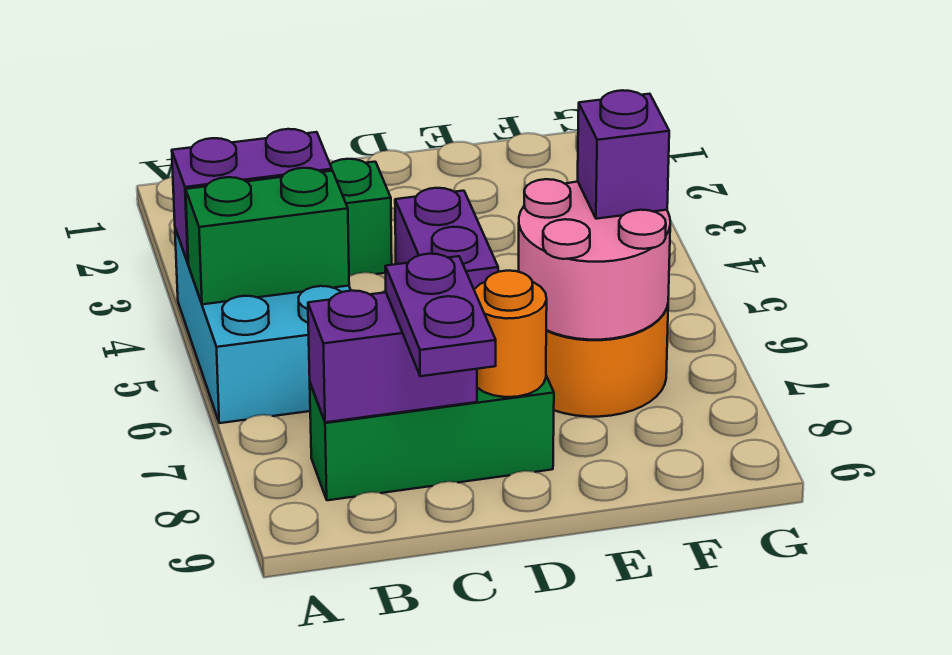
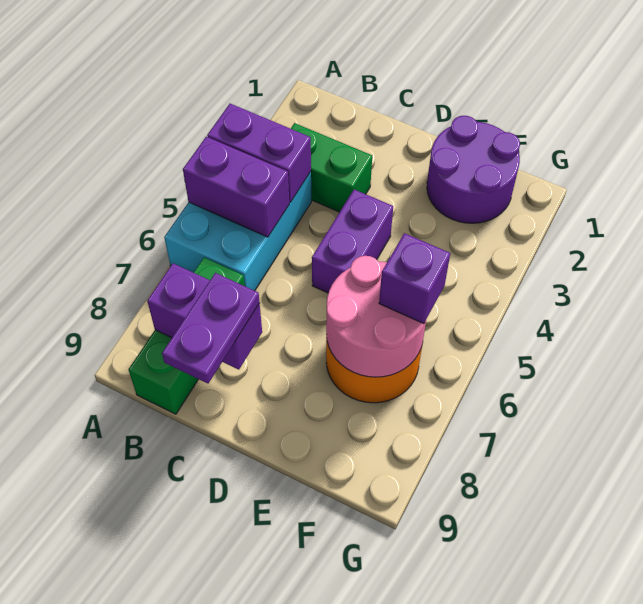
green 1x2 brick [186,168,349,304] -> purple 1x2 brick [183,137,289,237]
green 1x3 brick [310,376,554,500] -> green 1x3 brick turned to [128,257,245,414]
orange 1x1 round brick [474,271,547,397] -> none
none -> purple 2x2 round brick [427,116,520,223]

